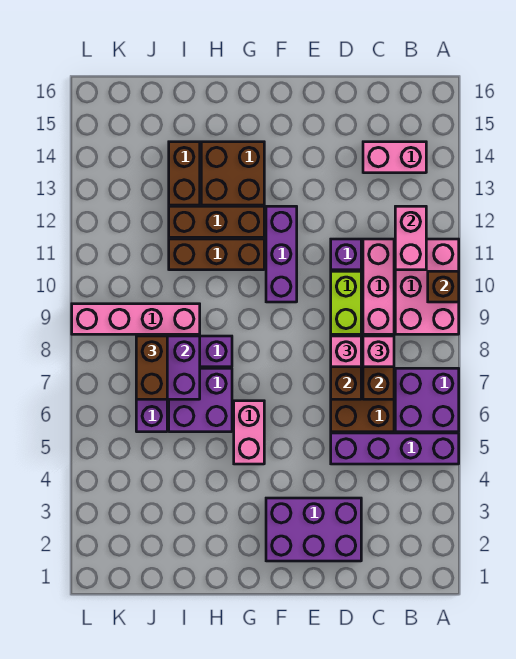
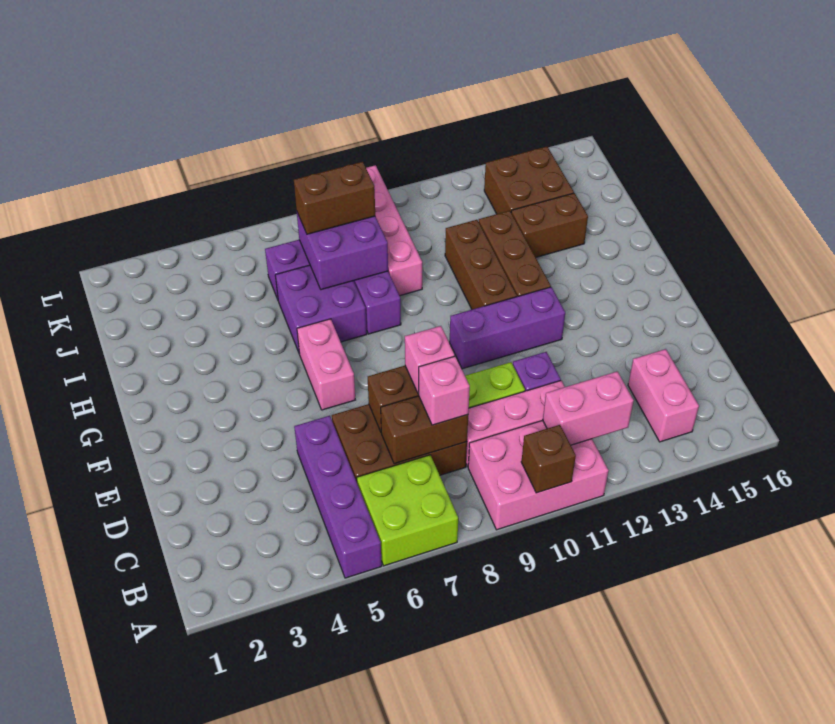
purple 2x2 brick [395,368,459,432] -> lime 2x2 brick [357,455,458,566]
purple 2x3 brick [266,498,361,561] -> none
pink 1x2 brick [234,401,264,464] -> pink 1x2 brick turned to [297,319,355,410]
brown 2x2 brick [201,142,264,205] -> brown 2x2 brick moved to [484,147,574,214]

